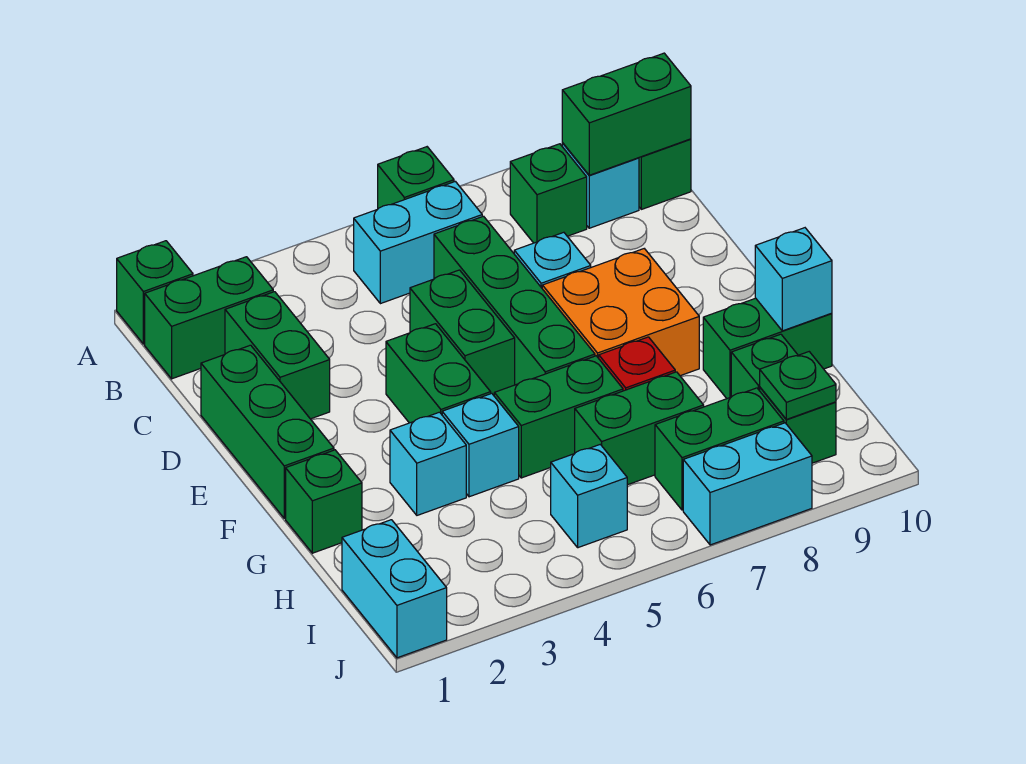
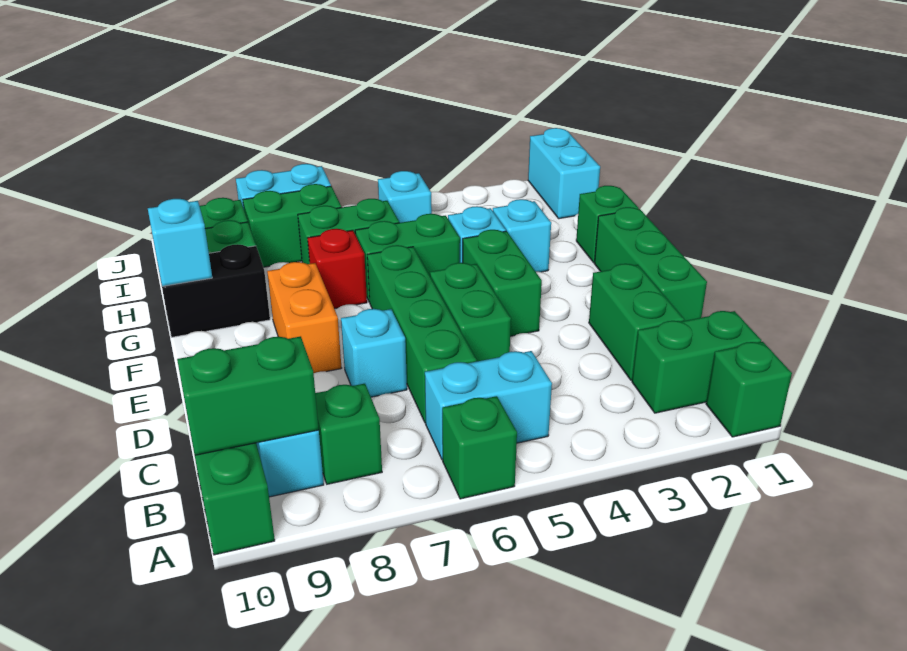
orange 2x2 brick [542,249,699,376] -> orange 1x2 brick [267,262,341,373]
green 1x2 brick [703,298,832,398] -> black 1x2 brick [160,244,270,337]
green 1x1 plate [760,352,836,419] -> none

